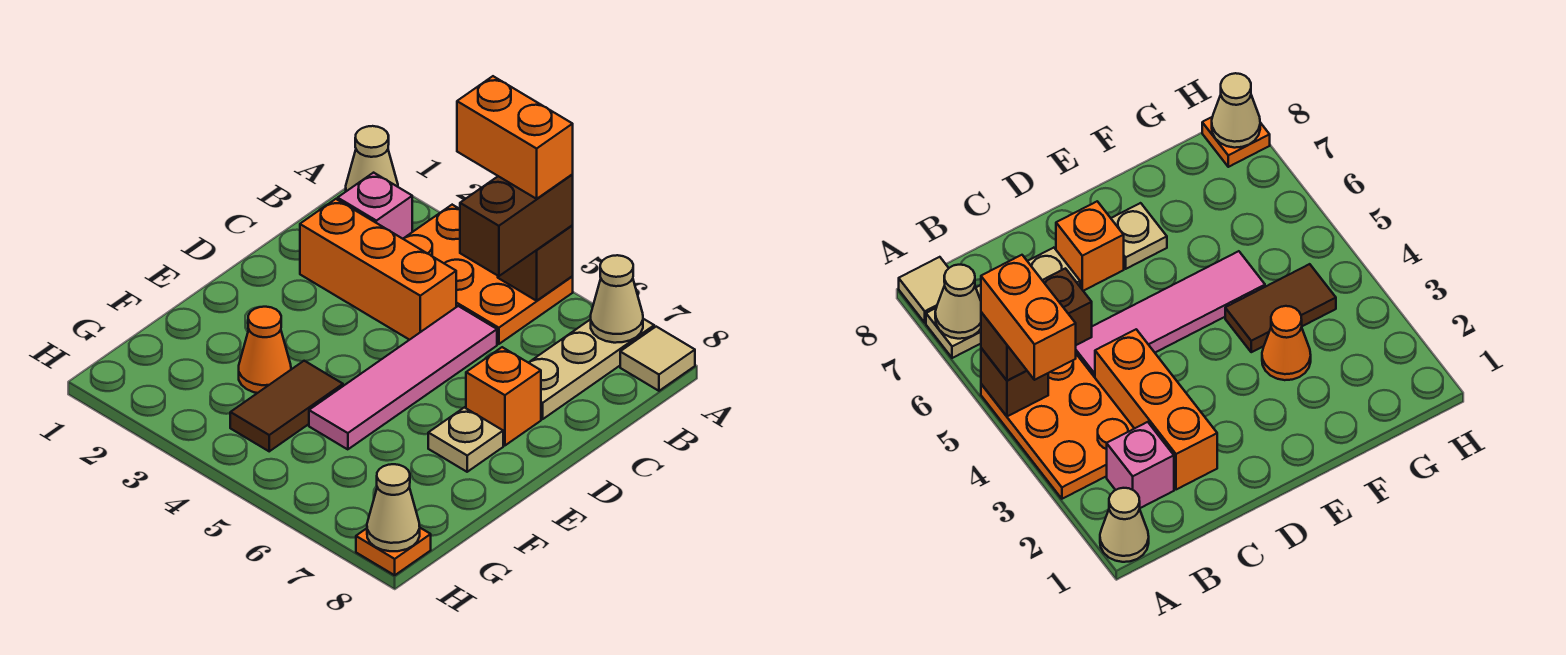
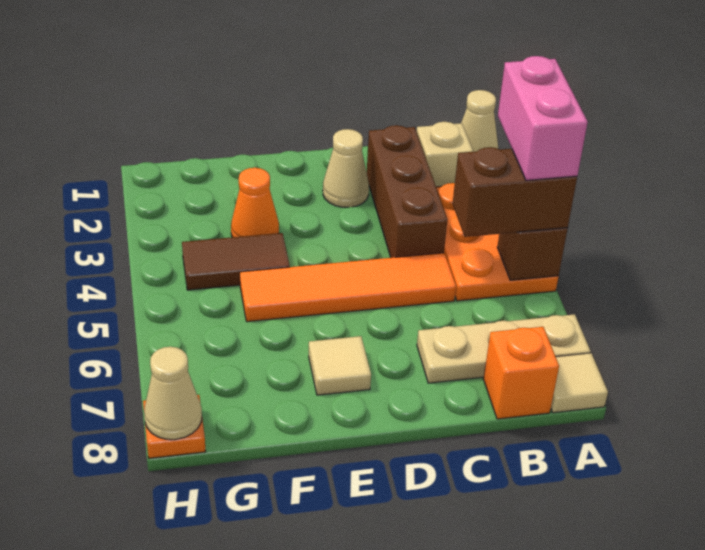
orange 1x2 brick [457,76,573,199] -> pink 1x2 brick [498,56,588,180]
tan 1x1 cone [591,255,643,343] -> tan 1x1 cone moved to [323,129,369,207]
pink 1x1 brick [338,173,412,239] -> tan 1x1 brick [417,122,473,187]
orange 1x3 brick [300,199,456,340] -> brown 1x3 brick [367,125,447,258]
pink 1x4 tile [309,306,497,449] -> orange 1x4 tile [240,253,456,322]
orange 1x1 brick [466,347,541,445] -> orange 1x1 brick moved to [483,327,559,419]
tan 1x1 plate [428,407,503,472] -> tan 1x1 tile [309,336,371,395]

